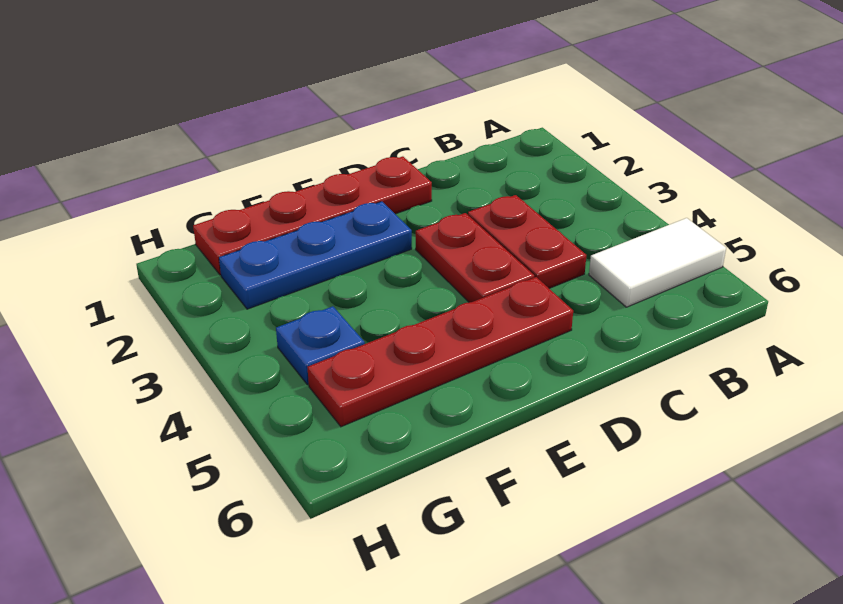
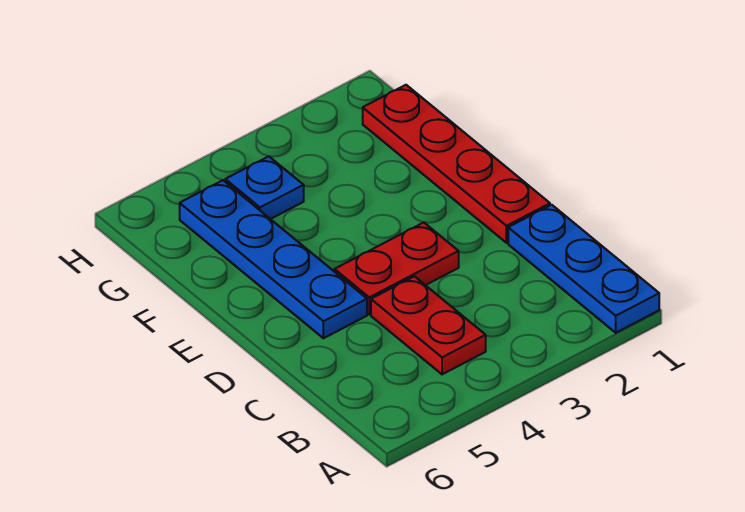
white 1x2 tile [589,218,726,307] -> none
red 1x2 plate [468,195,586,288] -> red 1x2 plate turned to [371,276,486,374]
red 1x4 plate [307,277,573,427] -> blue 1x4 plate [180,180,367,338]
blue 1x3 plate [219,201,412,309] -> blue 1x3 plate moved to [508,205,659,333]

